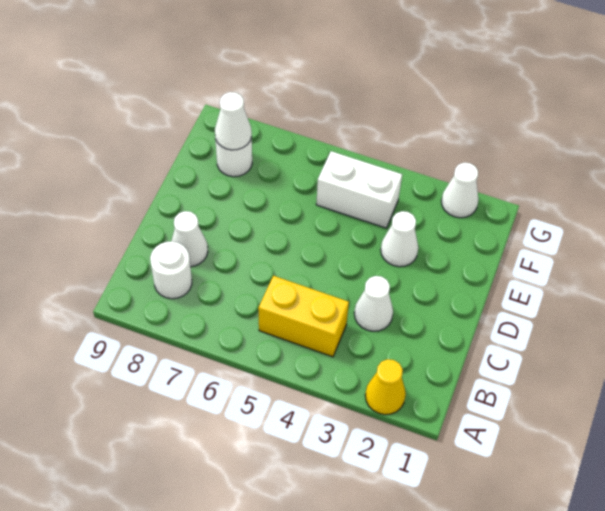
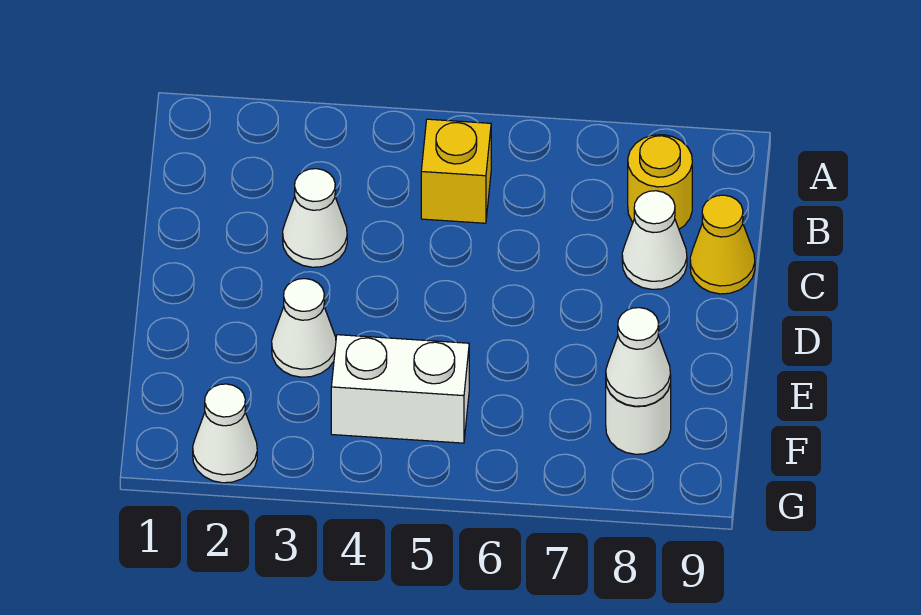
yellow 1x1 cone [365,359,406,415] -> yellow 1x1 cone moved to [690,195,755,294]
yellow 1x2 brick [258,276,349,357] -> yellow 1x1 brick [421,119,491,223]
white 1x1 round brick [150,241,192,299] -> yellow 1x1 round brick [628,135,692,229]

